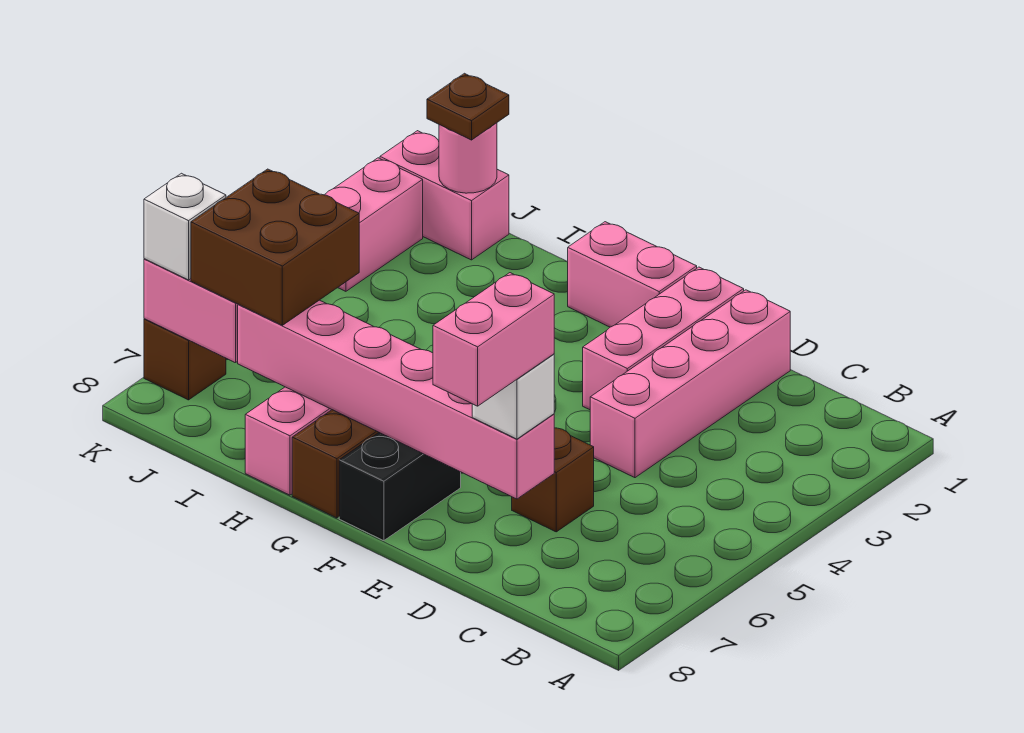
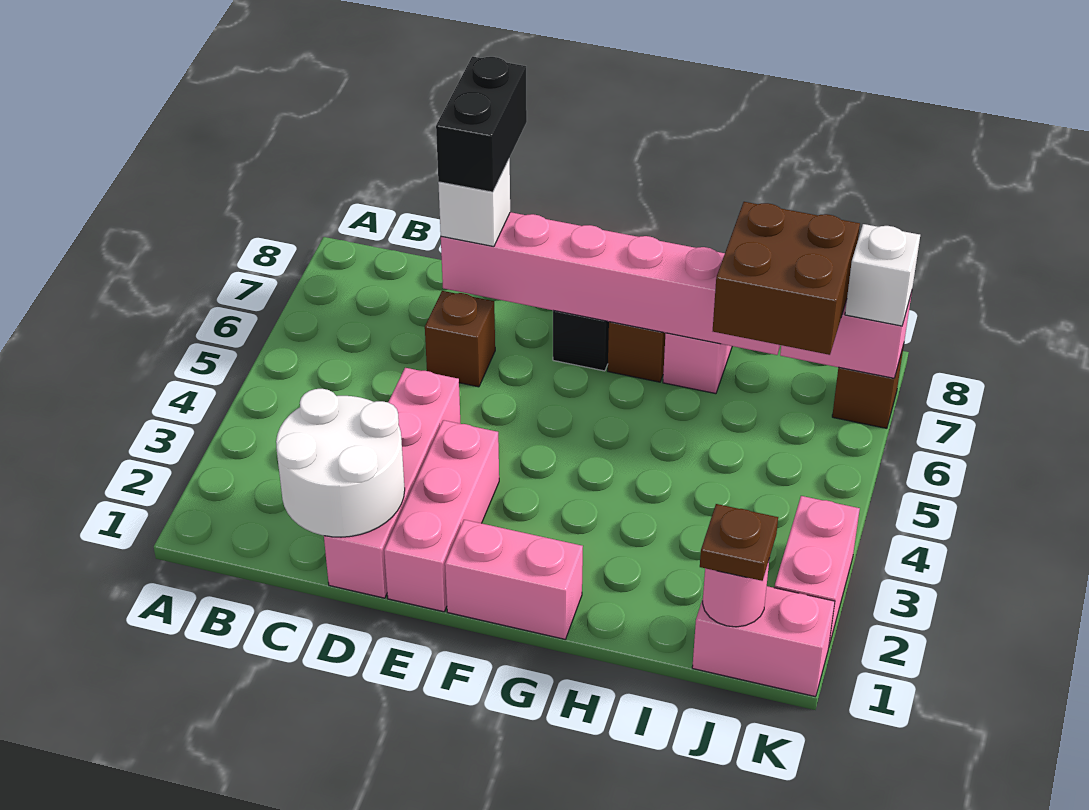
none -> white 2x2 round brick [276,389,405,537]
pink 1x2 brick [433,273,554,406] -> black 1x2 brick [436,57,527,192]

